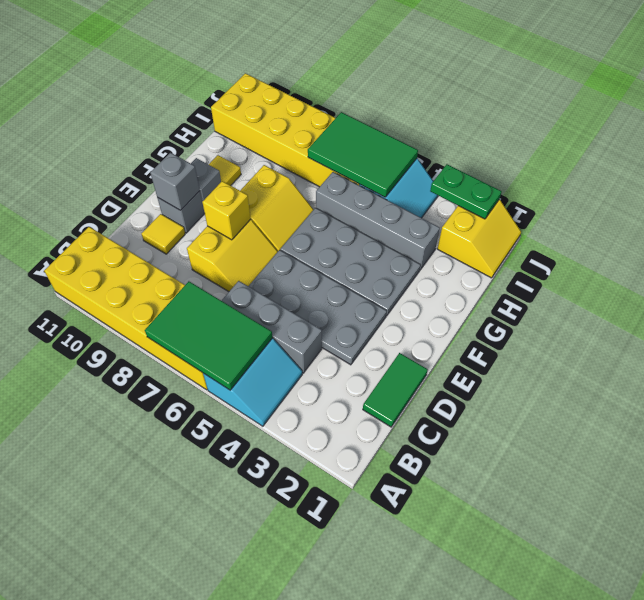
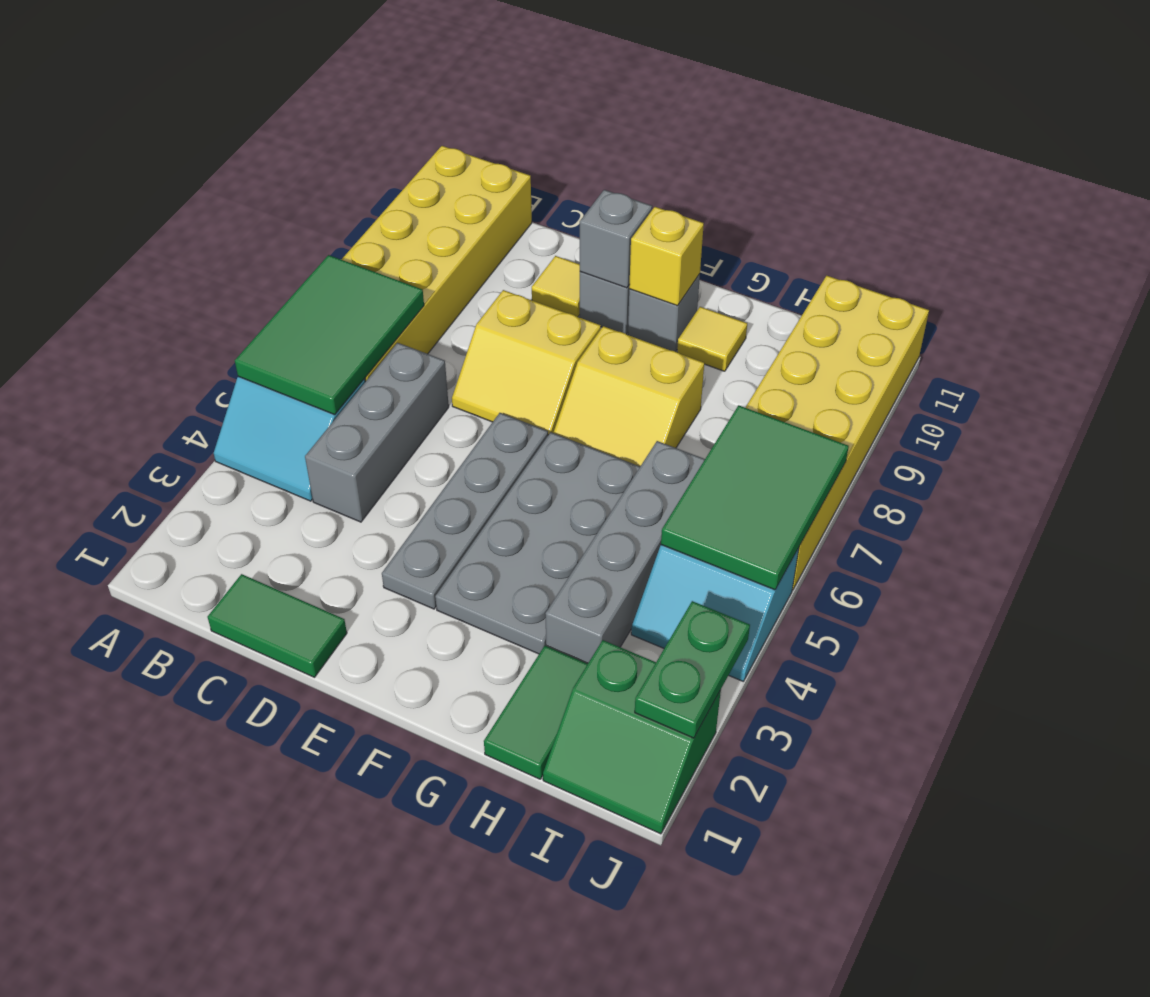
grey 2x4 plate [249,250,387,365] -> grey 1x4 plate [382,413,548,609]
yellow 1x1 brick [202,181,251,240] -> yellow 1x1 brick moved to [629,207,704,306]
none -> green 1x2 tile [484,646,587,779]
yellow 2x2 slope [437,199,521,278] -> green 2x2 slope [543,640,721,834]

